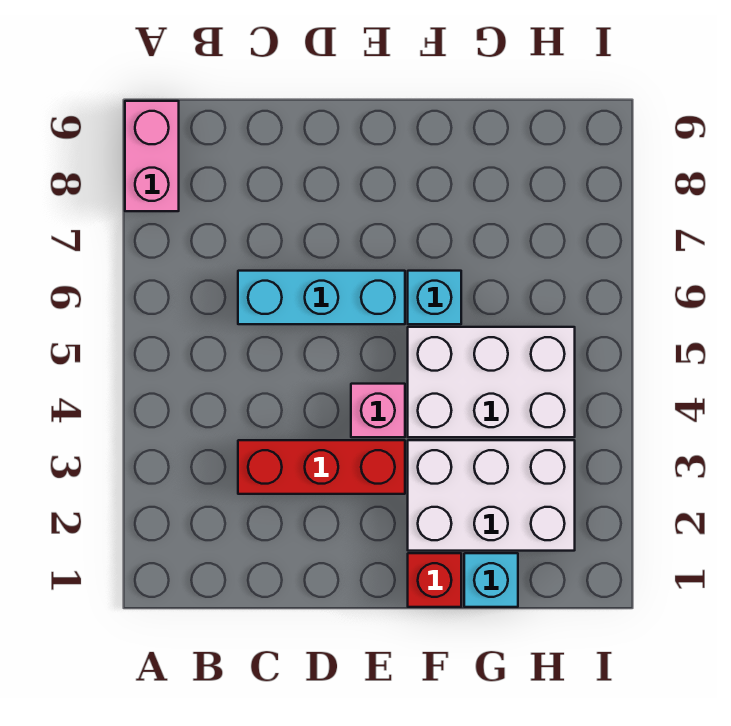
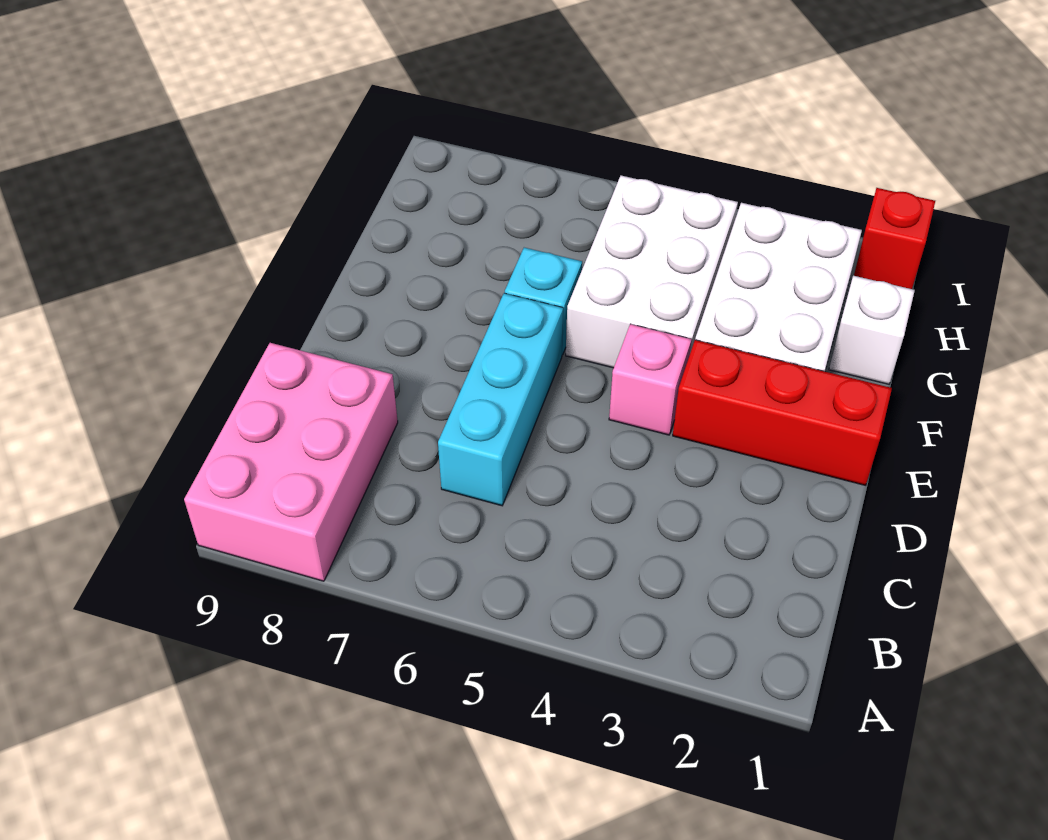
pink 1x2 brick [125,101,179,211] -> pink 2x3 brick [184,343,398,581]
red 1x3 brick [238,440,405,494] -> red 1x3 brick turned to [673,340,892,485]
red 1x1 brick [408,553,461,607] -> red 1x1 brick moved to [854,188,935,289]
cyan 1x1 brick [464,553,518,607] -> white 1x1 brick [829,276,915,384]

